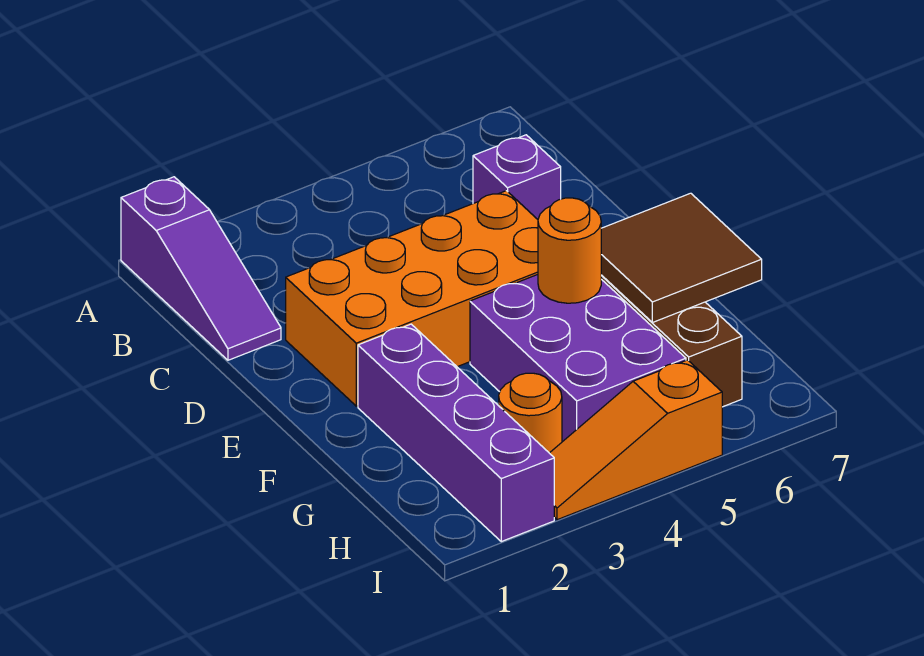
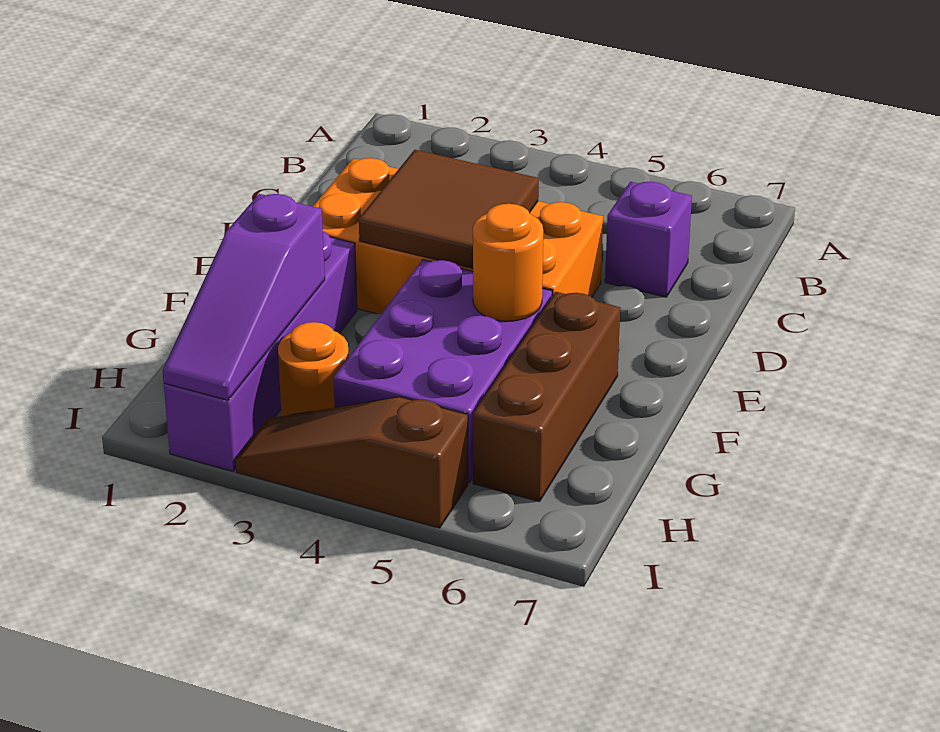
purple 1x3 slope [121,177,281,360] -> purple 1x3 slope moved to [163,194,325,400]
brown 2x2 tile [601,193,762,323] -> brown 2x2 tile moved to [359,150,539,269]
orange 1x3 slope [550,360,722,520] -> brown 1x3 slope [236,397,468,528]

